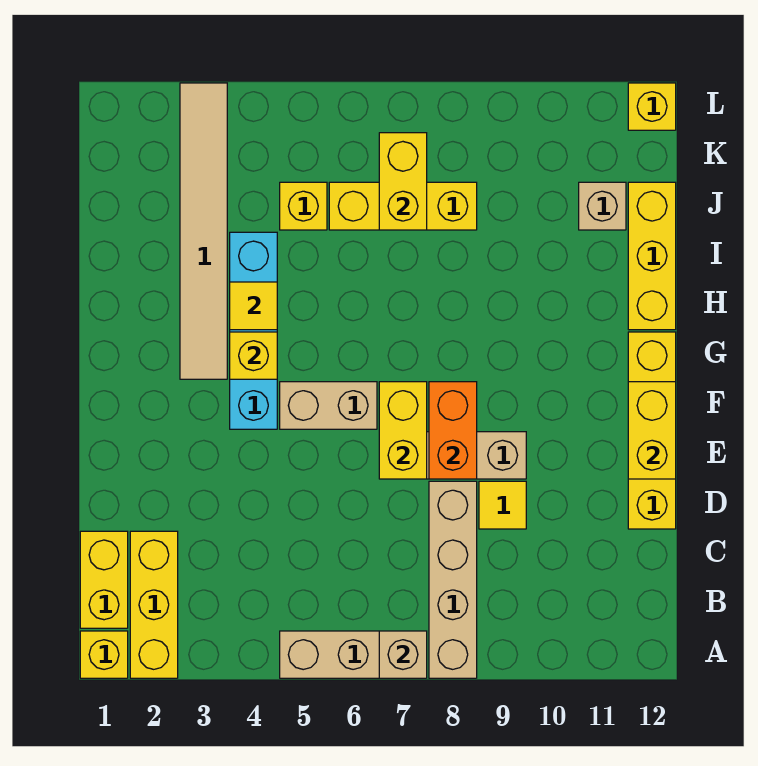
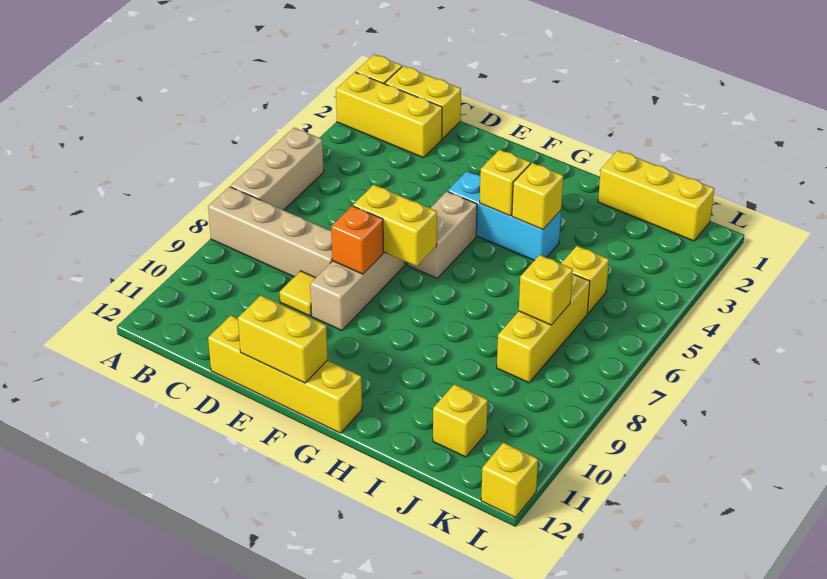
tan 1x1 brick [379,631,427,678] -> none
orange 1x2 brick [429,382,477,479] -> orange 1x1 brick [331,206,383,274]
cyan 1x4 brick [230,232,277,429] -> cyan 1x3 brick [448,171,561,261]
tan 1x6 tile [180,83,227,379] -> none
yellow 1x1 tile [230,282,277,330] -> yellow 1x1 brick [512,163,563,230]
yellow 1x3 brick [628,182,676,330] -> yellow 1x3 brick moved to [598,150,714,241]
yellow 1x2 brick [379,133,427,230] -> yellow 1x1 brick [519,255,573,325]
tan 1x1 brick [579,182,626,230] -> yellow 1x1 brick [433,384,488,457]

